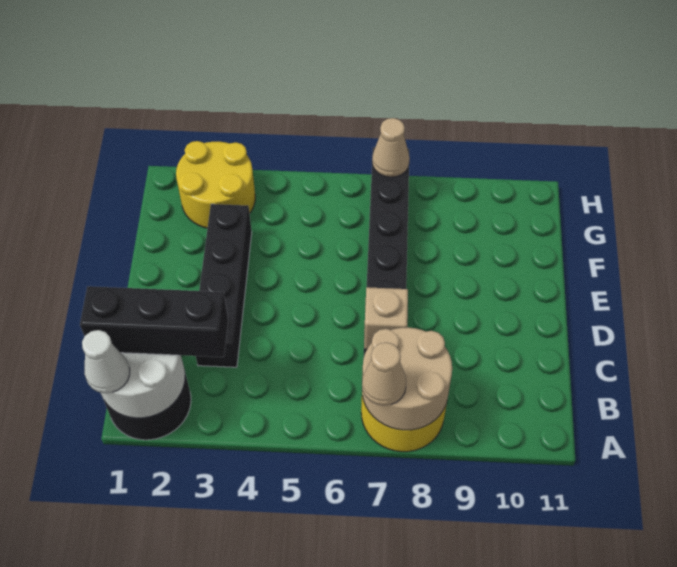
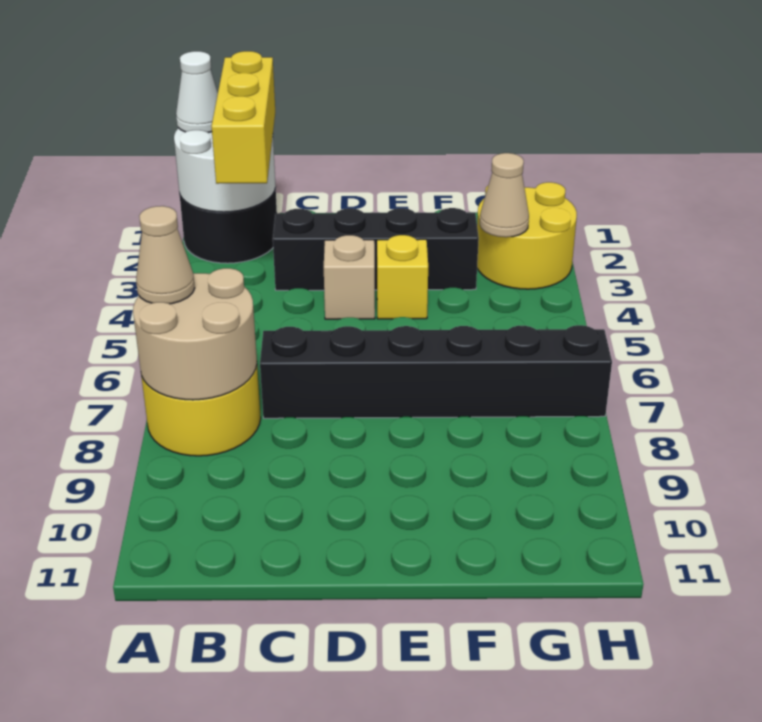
black 1x3 brick [80,286,228,357] -> yellow 1x3 brick [211,51,275,184]
tan 1x1 brick [364,287,408,349] -> tan 1x1 brick moved to [324,235,375,319]
none -> yellow 1x1 brick [377,235,428,319]
tan 1x1 cone [372,118,410,177] -> tan 1x1 cone moved to [480,153,529,237]

